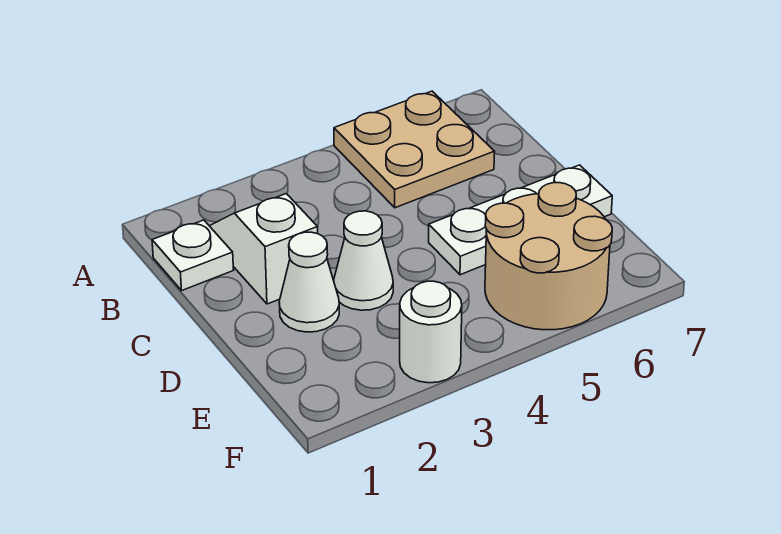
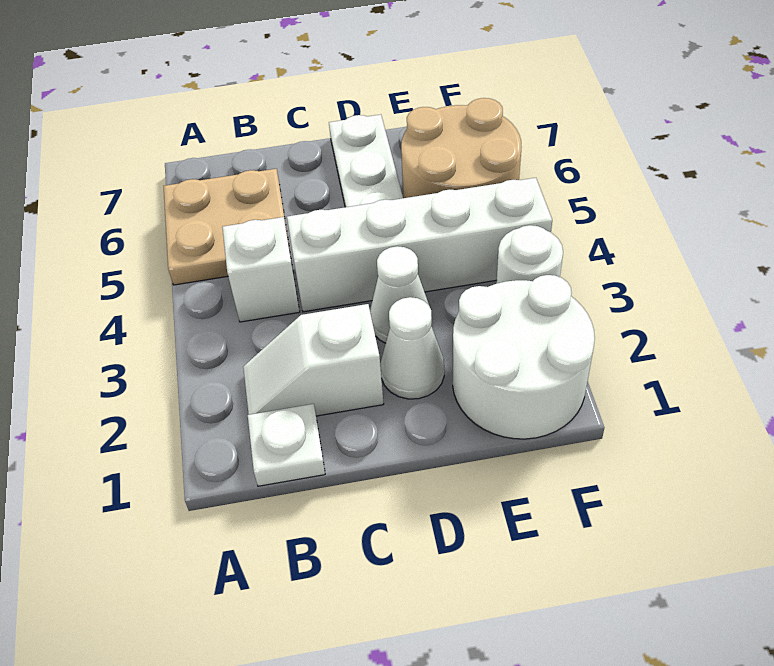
none -> white 1x1 brick [222,217,300,322]
none -> white 1x4 brick [287,178,552,312]
none -> white 2x2 round brick [453,275,595,439]

